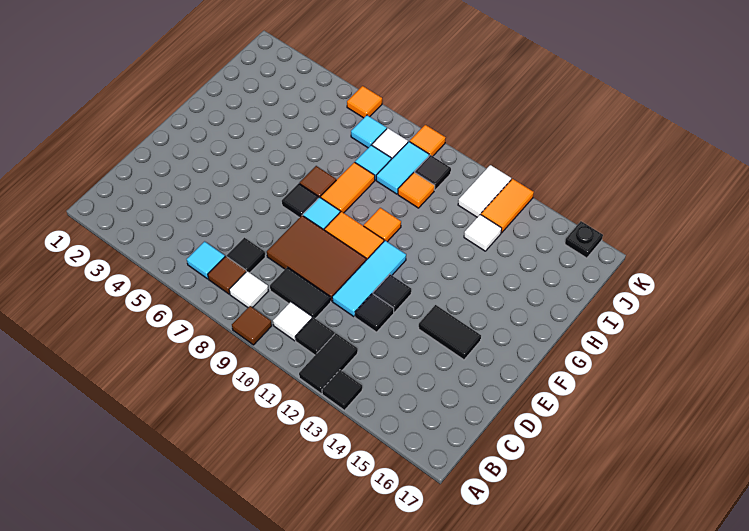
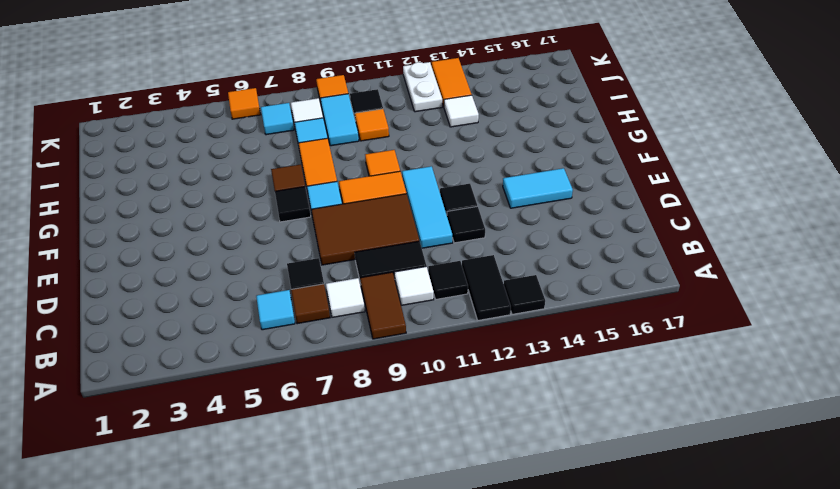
brown 1x1 tile [232,306,272,345] -> brown 1x2 tile [360,272,406,339]
black 1x2 tile [419,305,481,360] -> cyan 1x2 tile [503,168,573,208]
white 1x2 tile [458,165,511,217] -> white 1x2 plate [403,62,442,112]
black 1x1 plate [565,221,603,258] -> none

